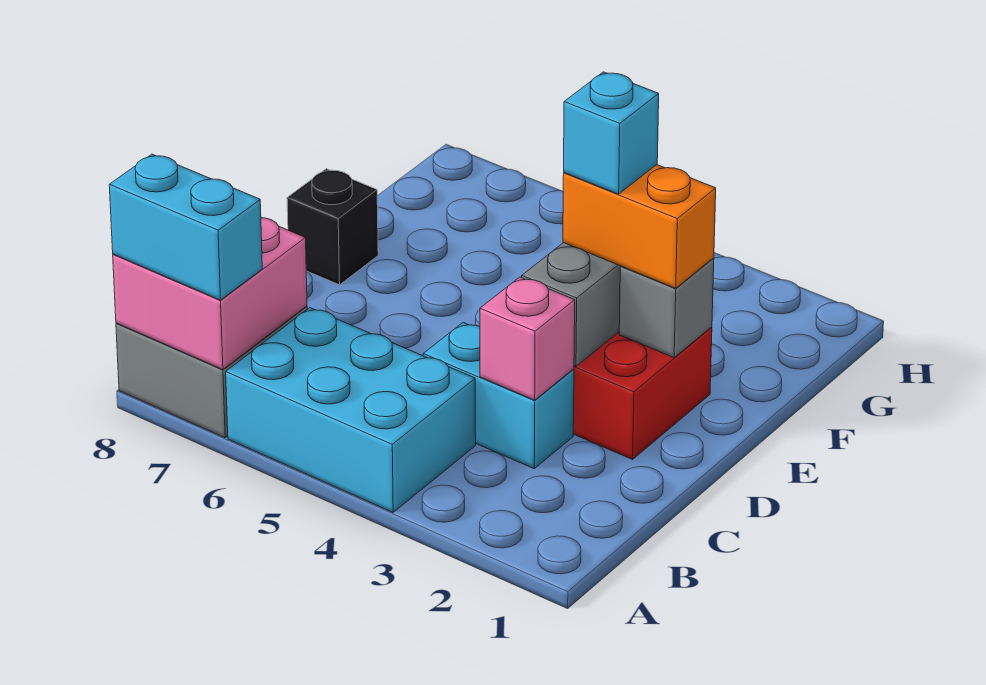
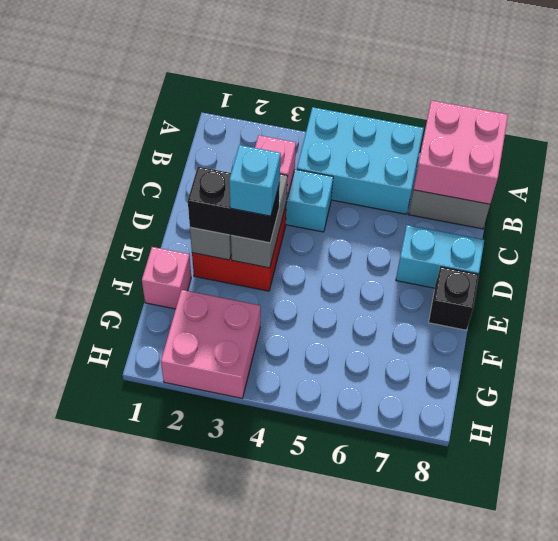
cyan 1x2 brick [109,154,262,300] -> cyan 1x2 brick moved to [396,225,484,288]
orange 1x2 brick [563,165,716,288] -> black 1x2 brick [188,167,280,243]
none -> pink 1x1 brick [142,247,191,309]
none -> pink 2x2 brick [161,290,260,398]

